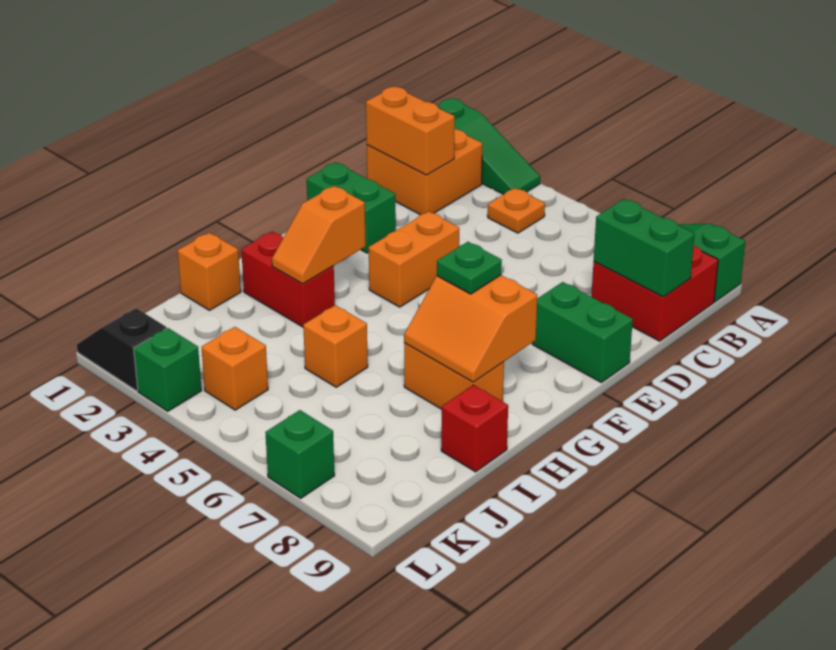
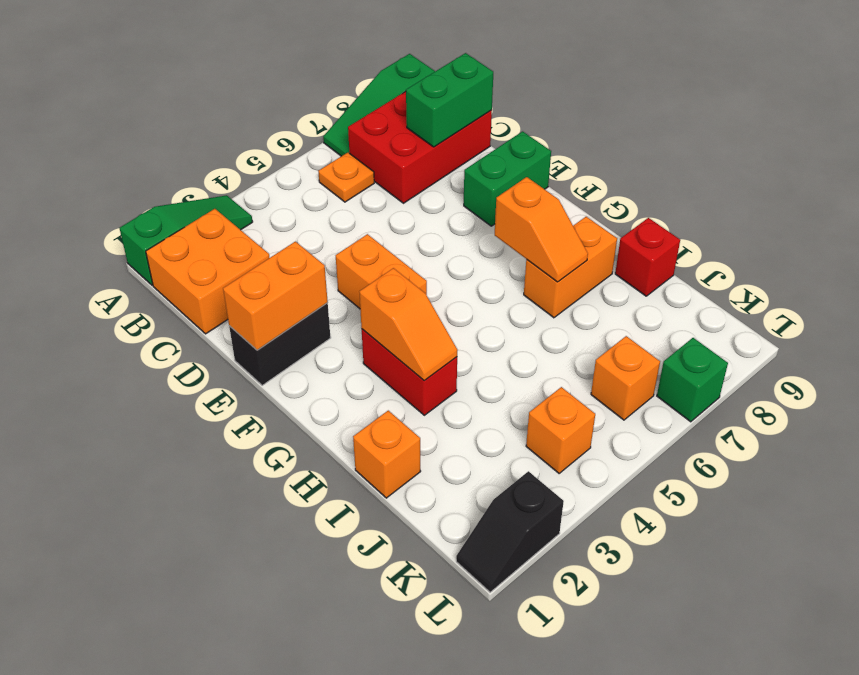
orange 1x1 plate [488,188,545,233] -> orange 1x1 plate moved to [318,153,374,202]
red 2x2 brick [591,246,718,341] -> red 2x3 brick [348,91,492,203]
orange 1x2 brick [366,87,455,175] -> orange 1x2 brick moved to [223,242,328,350]
green 1x2 brick [307,162,396,253] -> black 1x2 brick [229,303,331,385]
orange 2x2 slope [404,275,537,382] -> orange 1x2 slope [495,177,588,282]
green 1x1 plate [437,242,502,294] -> none
red 1x2 brick [241,232,335,327] -> red 1x2 brick turned to [362,329,457,415]
orange 1x1 brick [303,305,368,387] -> orange 1x1 brick moved to [591,336,660,420]
green 1x1 brick [134,328,202,411] -> none

